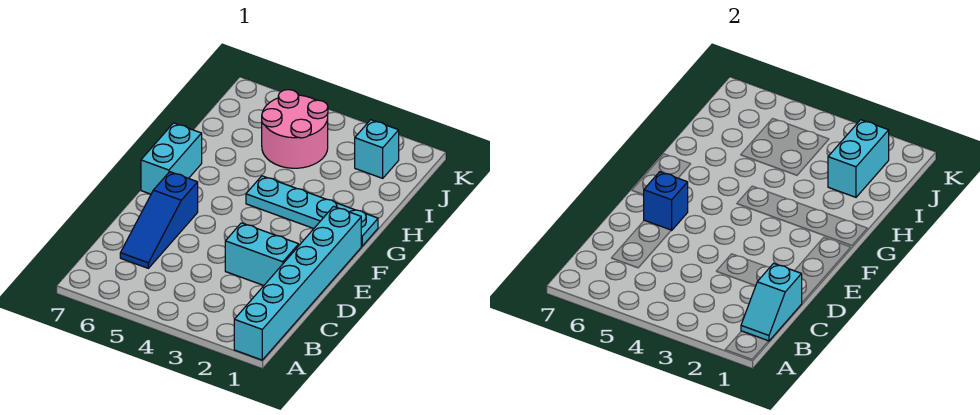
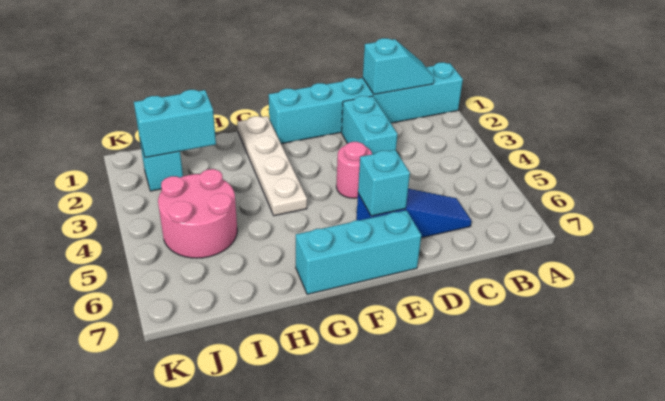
none -> pink 1x1 round brick [336,142,372,198]
blue 1x1 brick [644,172,688,230] -> cyan 1x1 brick [358,150,410,216]
cyan 1x2 brick [141,123,202,194] -> cyan 1x3 brick [296,210,421,294]
cyan 1x4 plate [246,176,378,246] -> white 1x4 plate [237,116,307,216]

